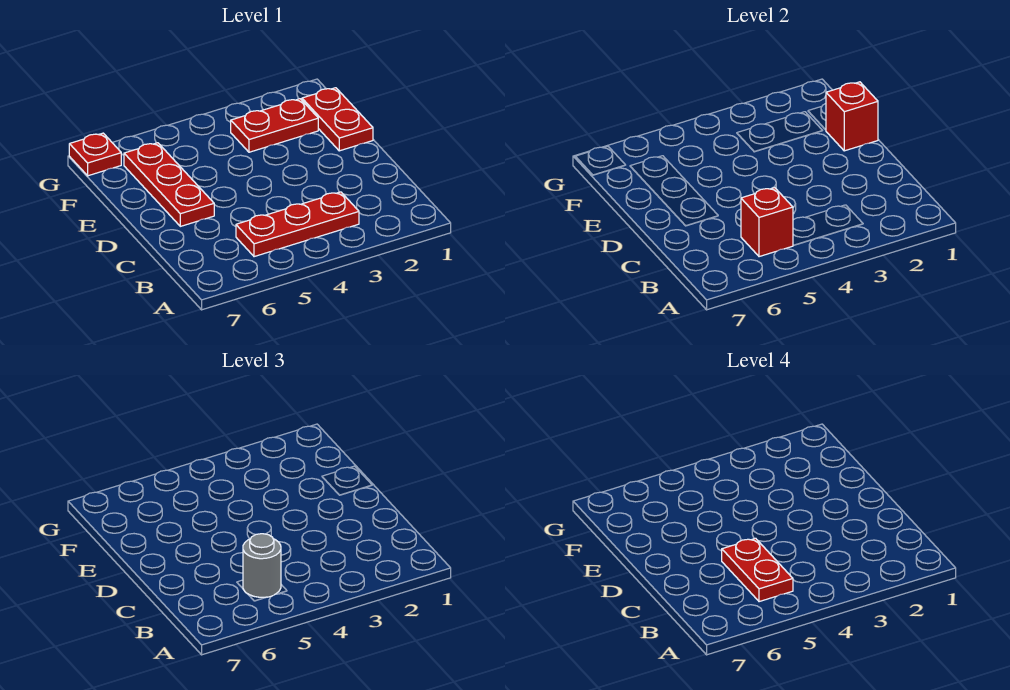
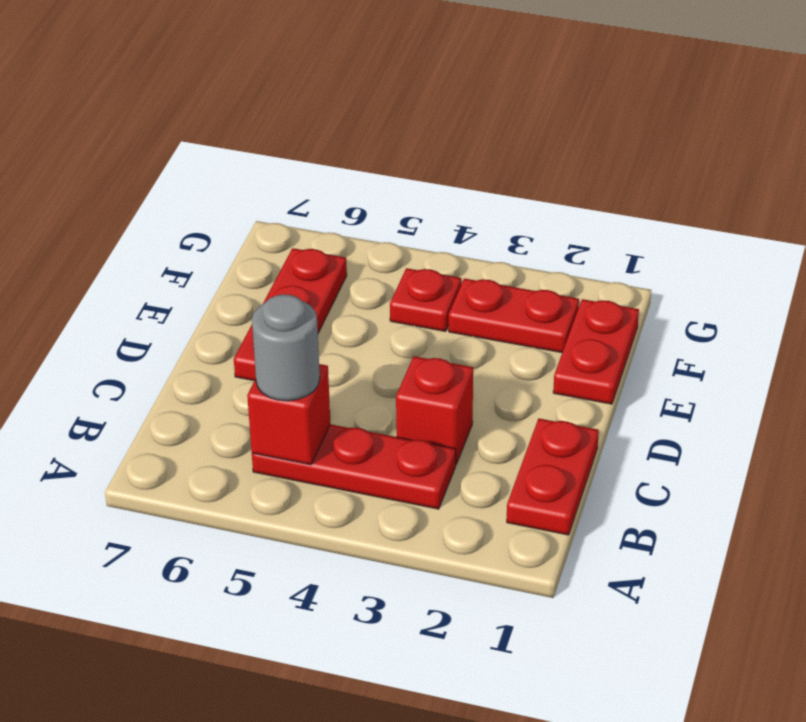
red 1x2 plate [722,538,793,602] -> red 1x2 plate moved to [507,419,599,535]
red 1x1 brick [826,82,878,151] -> red 1x1 brick moved to [396,356,473,464]
red 1x1 plate [69,133,121,176] -> red 1x1 plate moved to [390,268,461,331]

